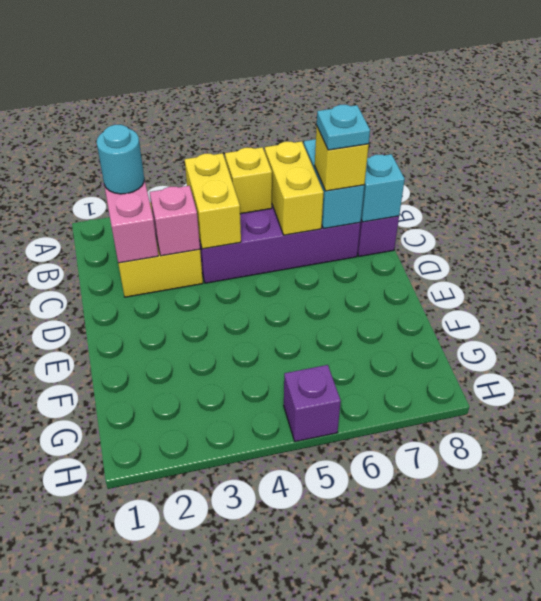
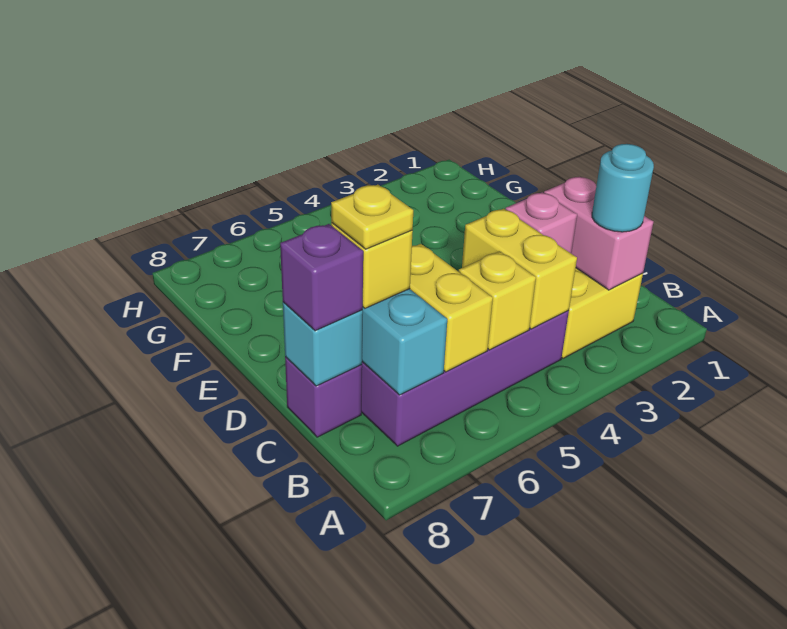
cyan 1x1 plate [317,105,370,150] -> yellow 1x1 plate [331,185,413,249]
purple 1x1 brick [284,365,341,442] -> purple 1x1 brick moved to [280,224,363,331]

